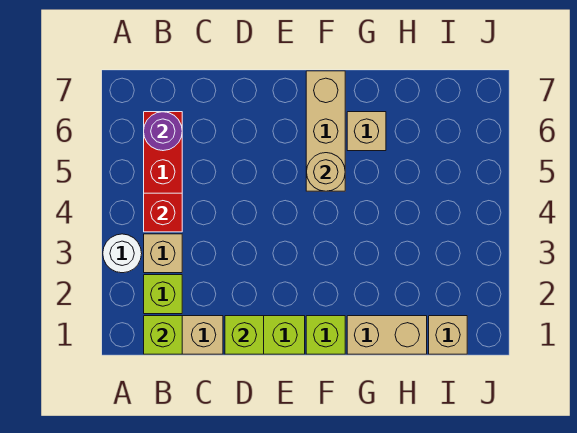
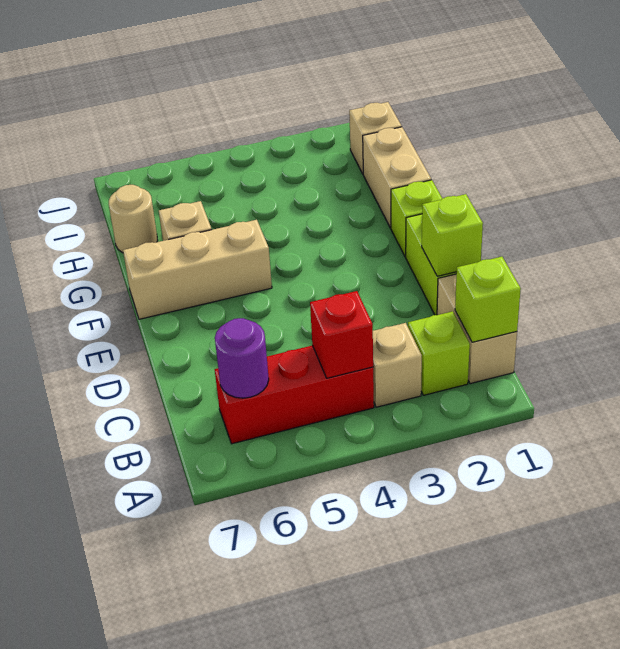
white 1x1 round brick [103,234,142,273] -> none
tan 1x1 round brick [307,153,345,191] -> tan 1x1 round brick moved to [109,185,158,253]

